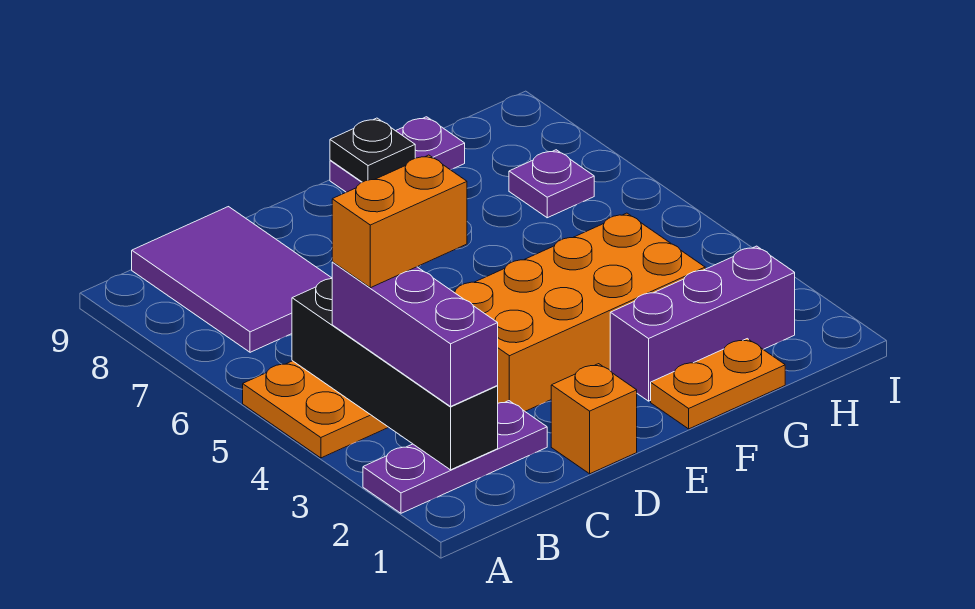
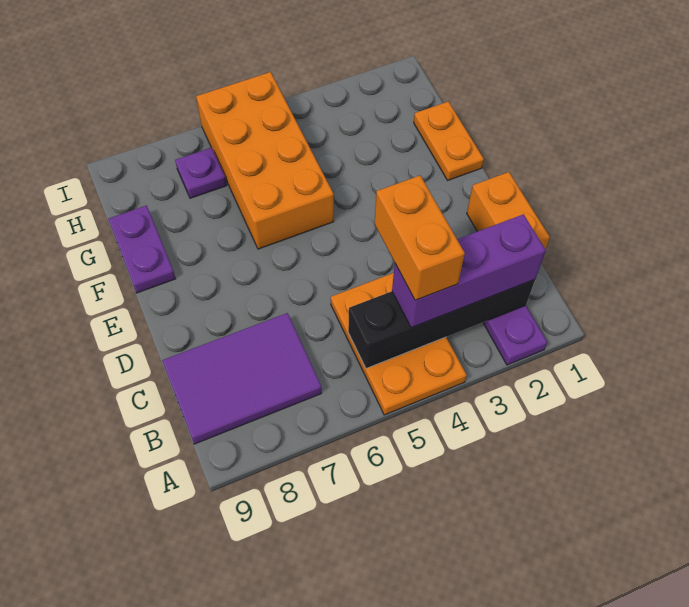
orange 1x1 brick [551,364,637,474] -> orange 1x2 brick [467,172,550,249]
orange 2x4 brick [454,213,705,411] -> orange 2x4 brick moved to [196,72,334,249]
purple 1x3 brick [610,246,795,401] -> none
black 1x1 plate [330,118,415,182] -> none

